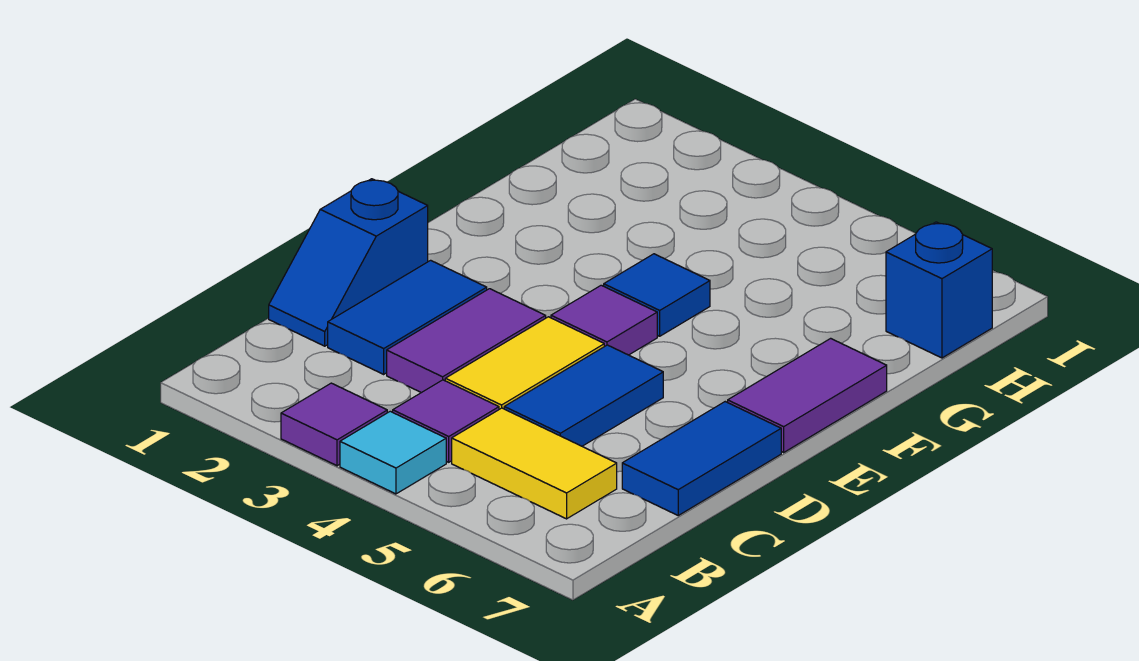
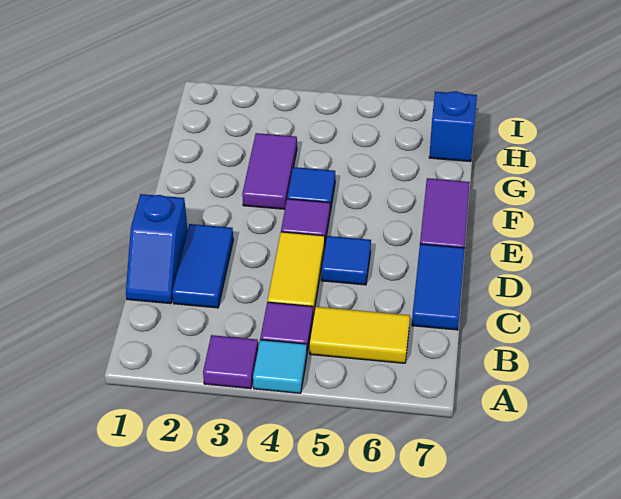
purple 1x2 tile [387,289,546,393] -> purple 1x2 tile moved to [242,133,297,209]
blue 1x2 tile [504,345,663,446] -> blue 1x1 tile [321,236,371,285]

